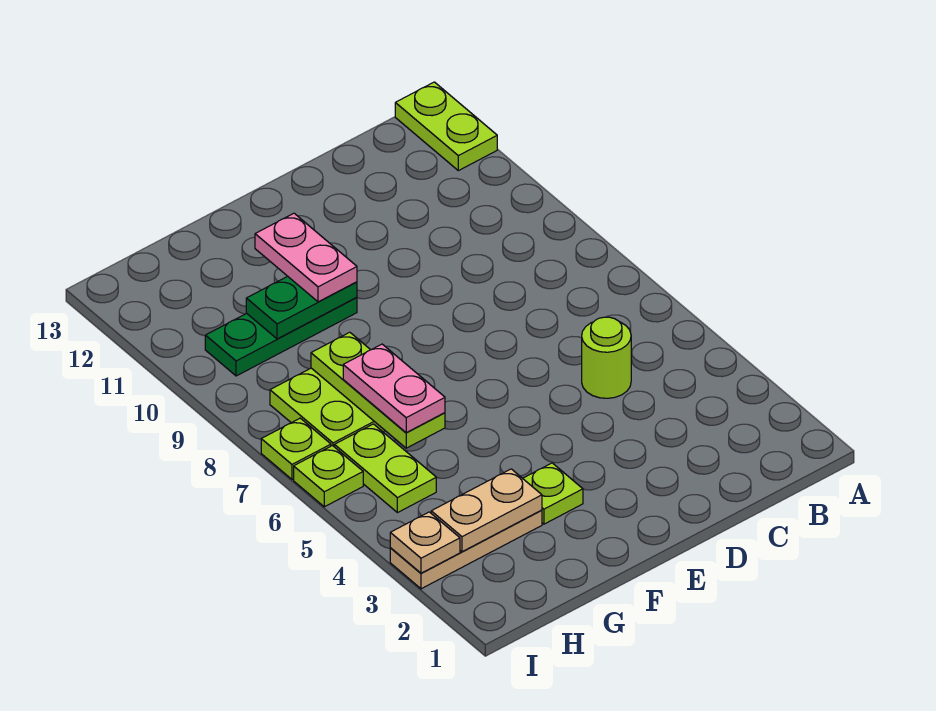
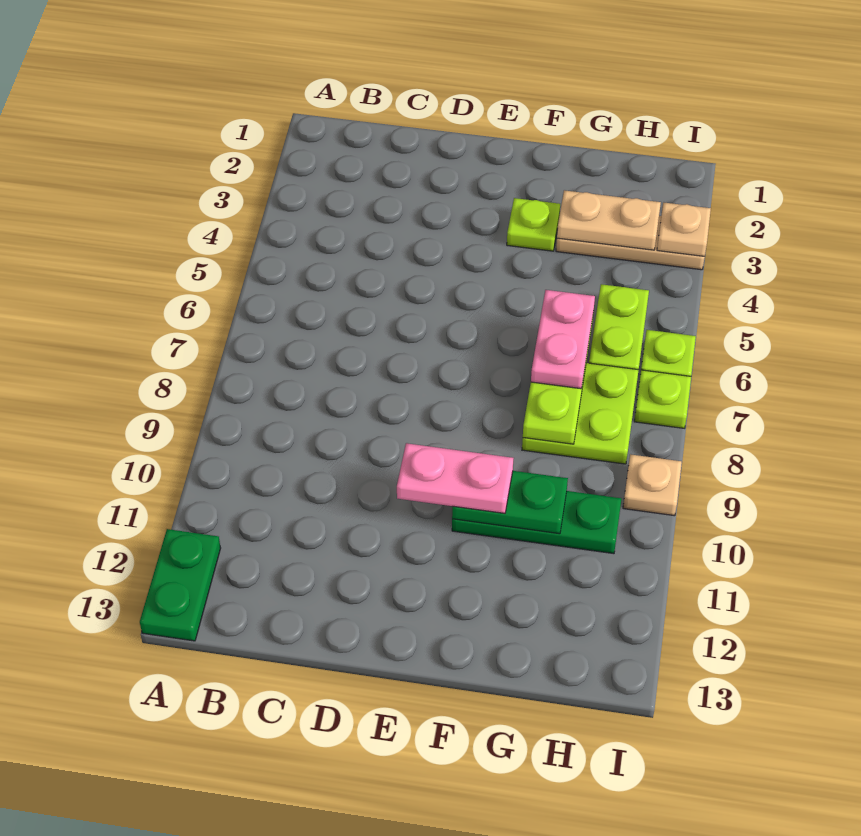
lime 1x2 plate [395,82,497,171] -> green 1x2 plate [140,529,221,641]
lime 1x1 round brick [582,317,631,398] -> none
pink 1x2 plate [255,213,357,302] -> pink 1x2 plate turned to [397,443,513,513]
none -> tan 1x1 plate [623,454,682,516]

